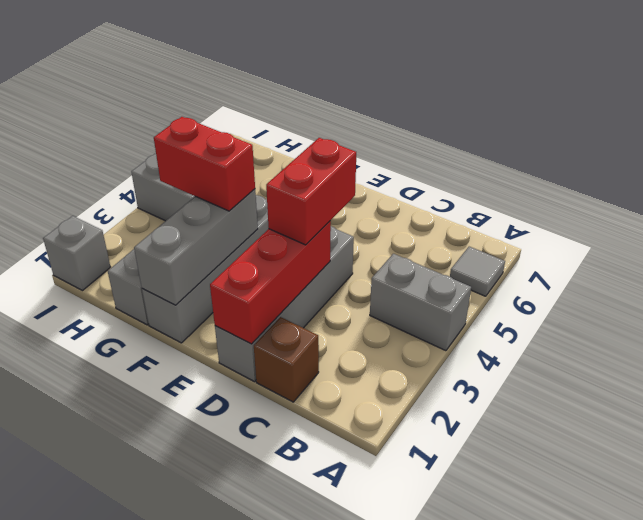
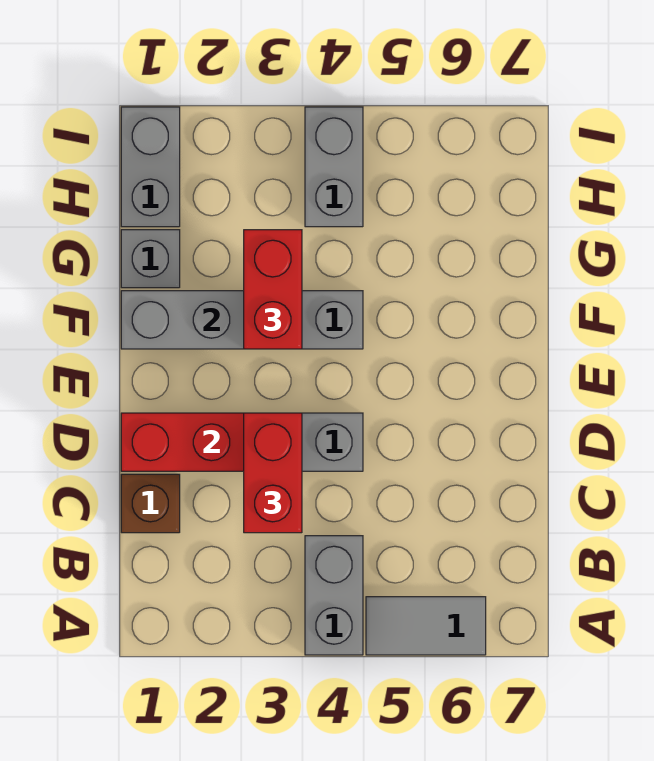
grey 1x1 tile [450,247,505,296] -> grey 1x2 tile [366,597,486,655]
red 1x2 brick [266,138,356,245] -> red 1x2 brick turned to [244,413,302,533]
grey 1x1 brick [43,216,110,291] -> grey 1x2 brick [121,107,180,227]

